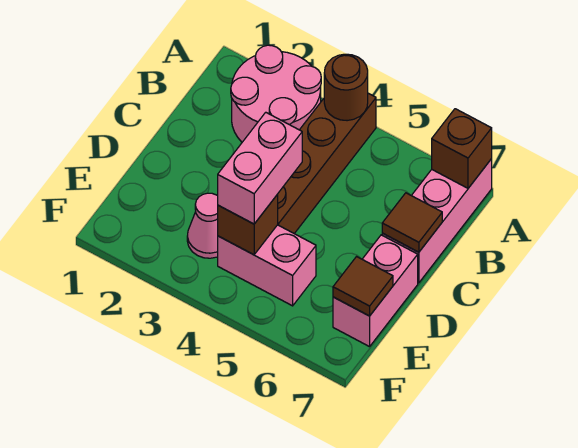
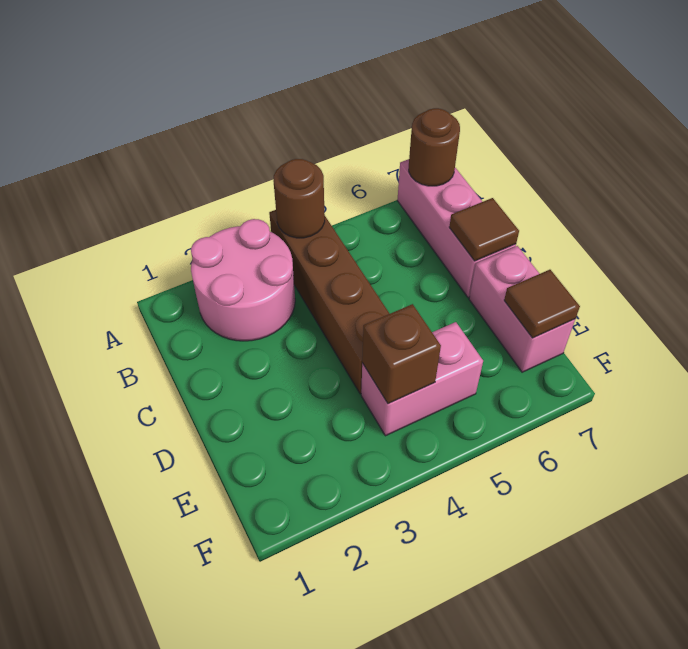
brown 1x1 brick [432,109,492,188] -> brown 1x1 round brick [409,108,460,186]
pink 1x2 brick [218,112,302,224] -> none
pink 1x1 cone [187,193,218,258] -> none

